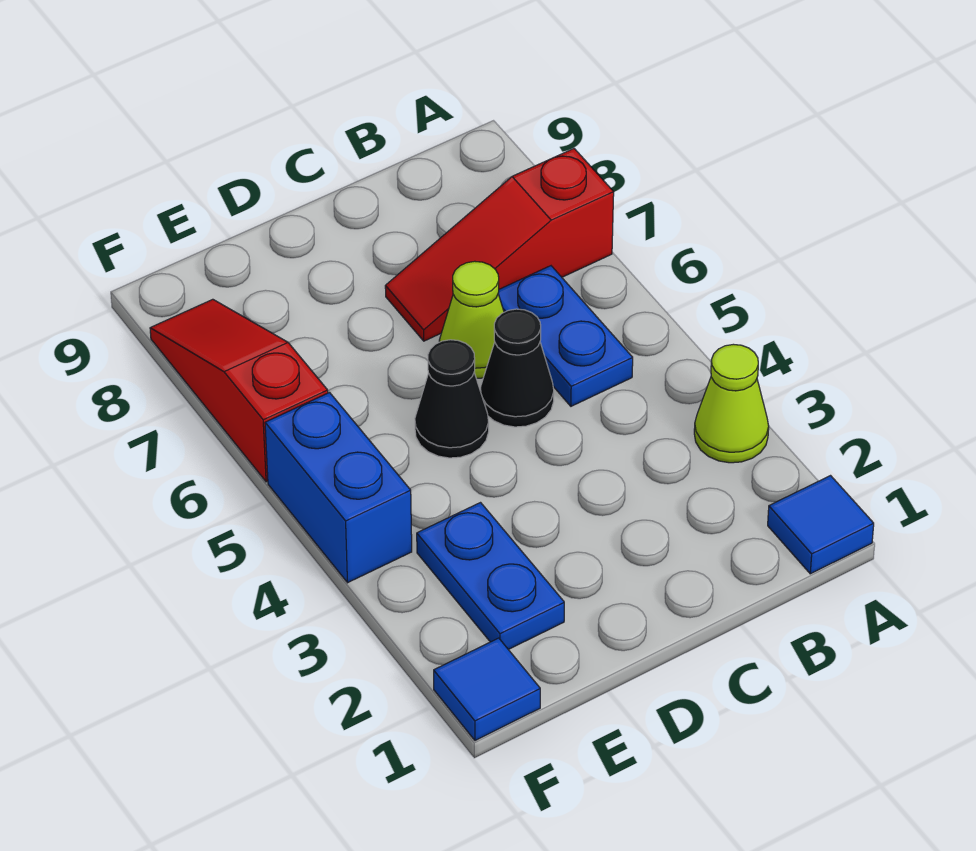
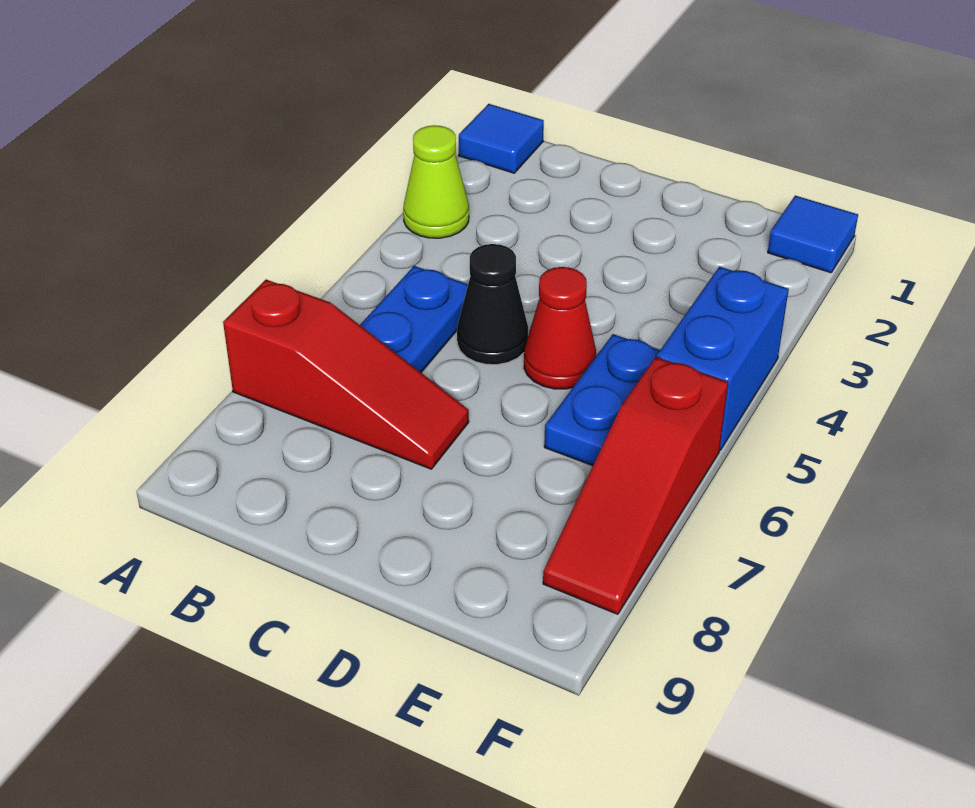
lime 1x1 cone [439,261,504,379] -> none
black 1x1 cone [415,340,489,458] -> red 1x1 cone [524,267,596,389]
blue 1x2 plate [417,503,564,650] -> blue 1x2 plate moved to [544,334,660,466]

